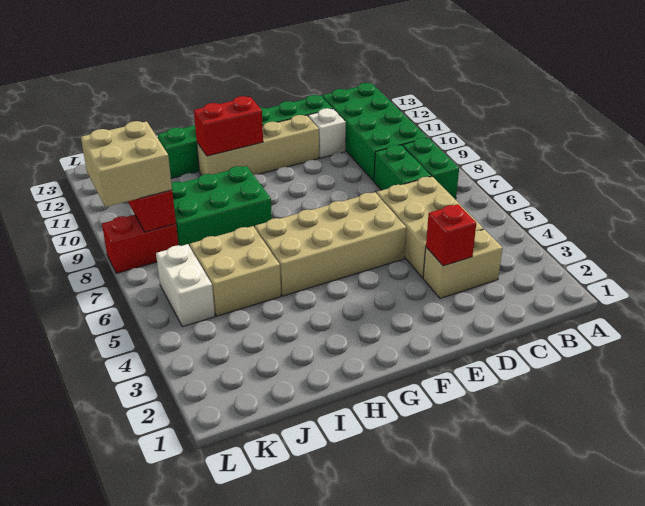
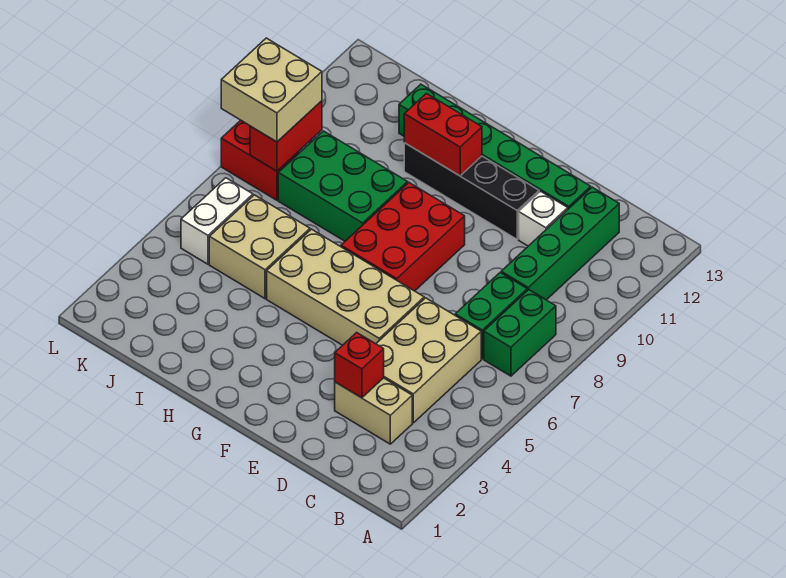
green 2x4 brick [322,83,427,181] -> green 1x4 brick [501,187,619,300]
tan 1x4 brick [197,115,319,175] -> black 1x4 brick [404,143,539,239]
none -> red 2x3 brick [341,183,465,291]

